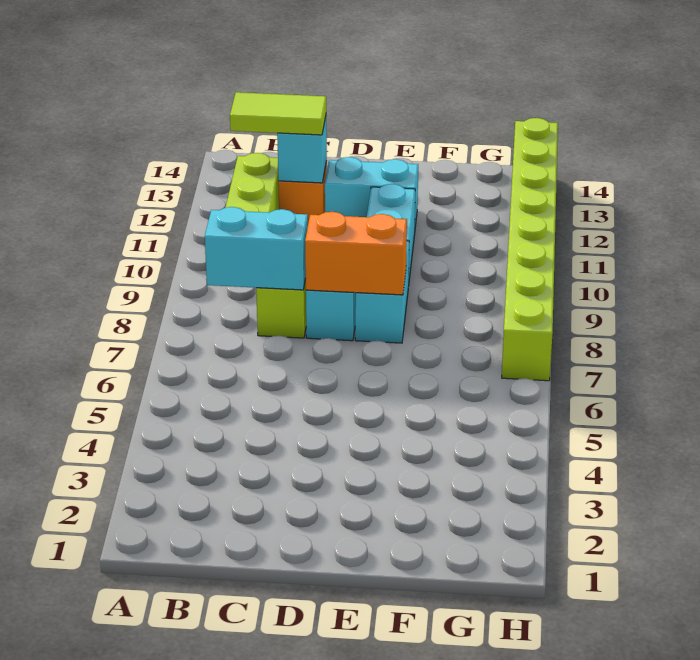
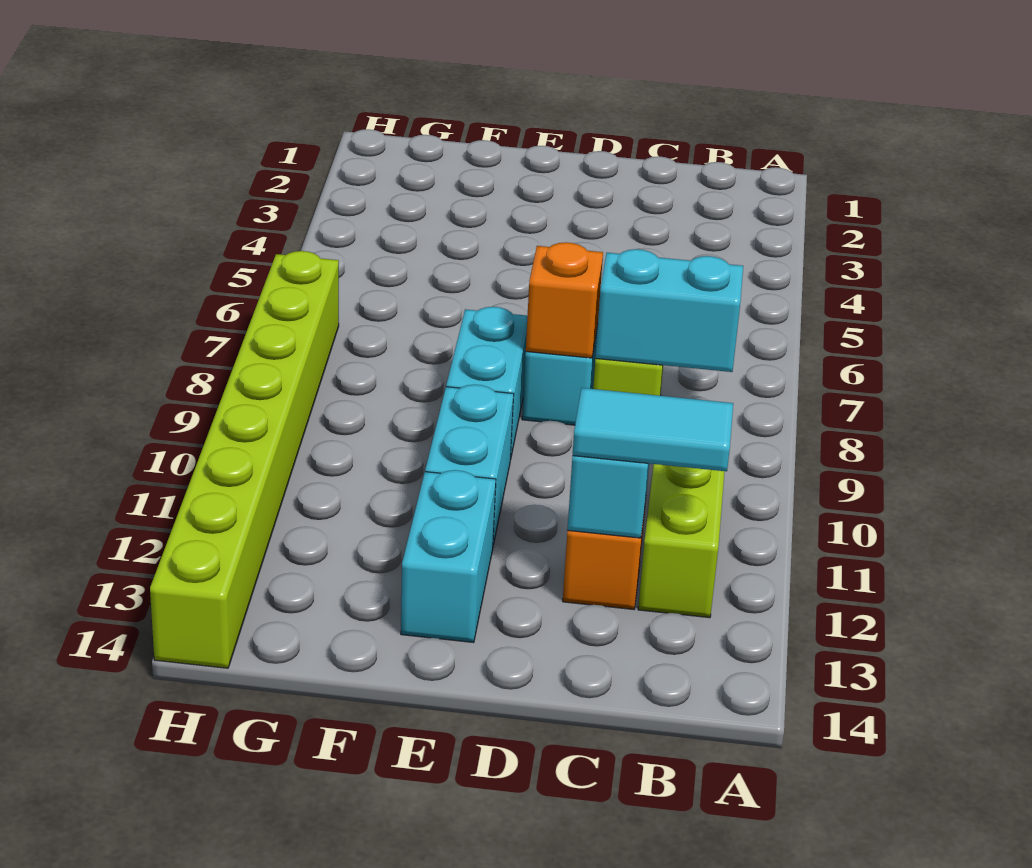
lime 1x2 tile [230,92,326,135] -> cyan 1x2 tile [573,388,733,471]
orange 1x2 brick [305,212,407,295] -> orange 1x1 brick [526,242,603,358]
cyan 1x2 brick [325,157,418,227] -> cyan 1x2 brick turned to [401,470,496,643]

